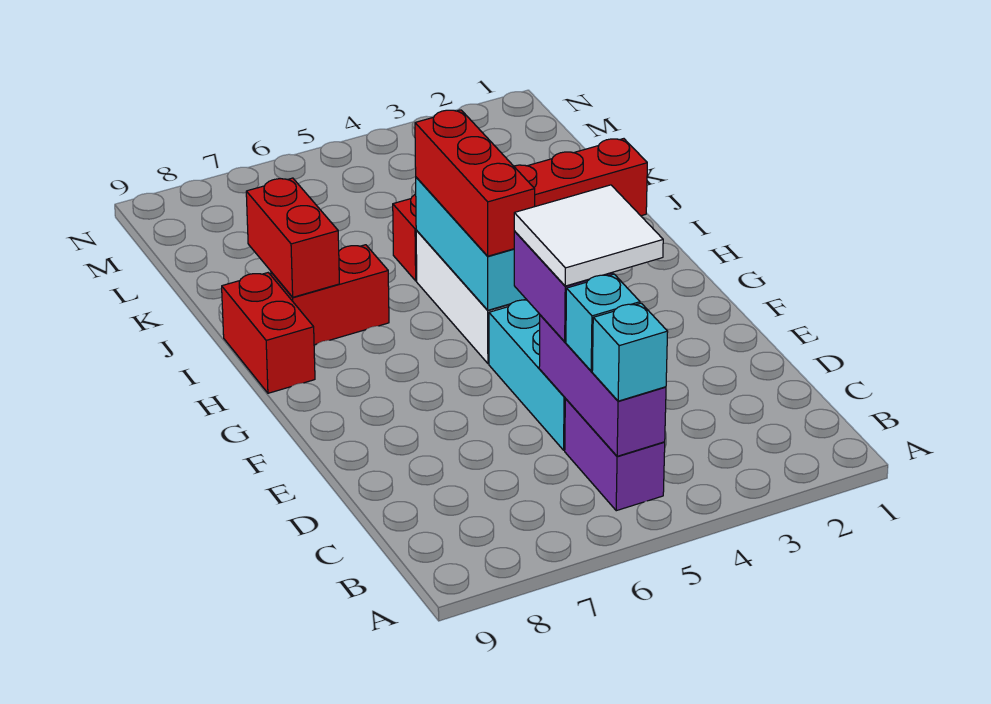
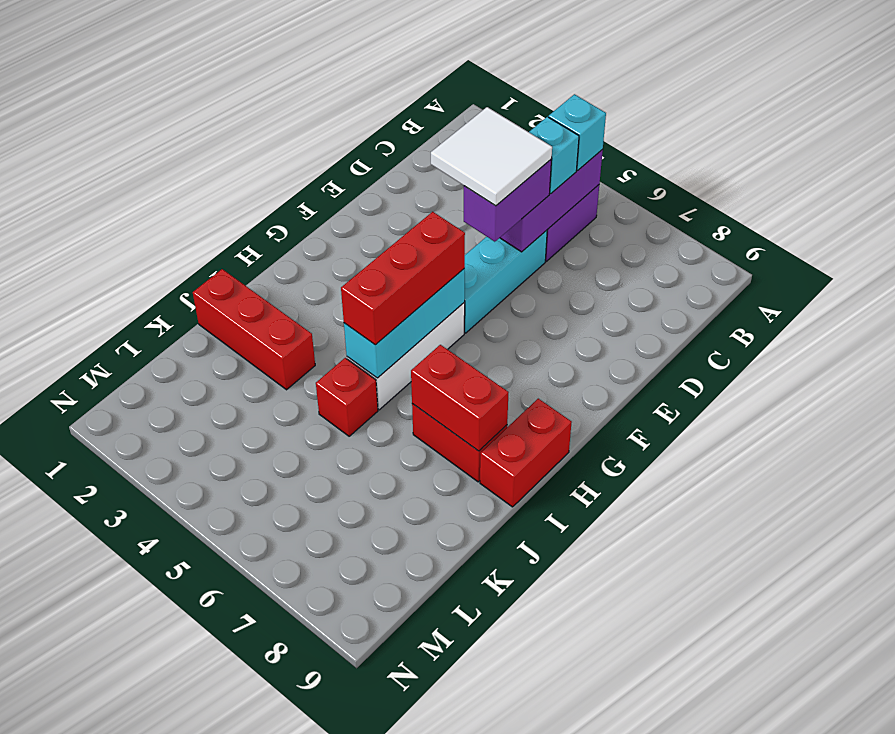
red 1x2 brick [246,178,339,297] -> red 1x2 brick turned to [411,345,509,451]

